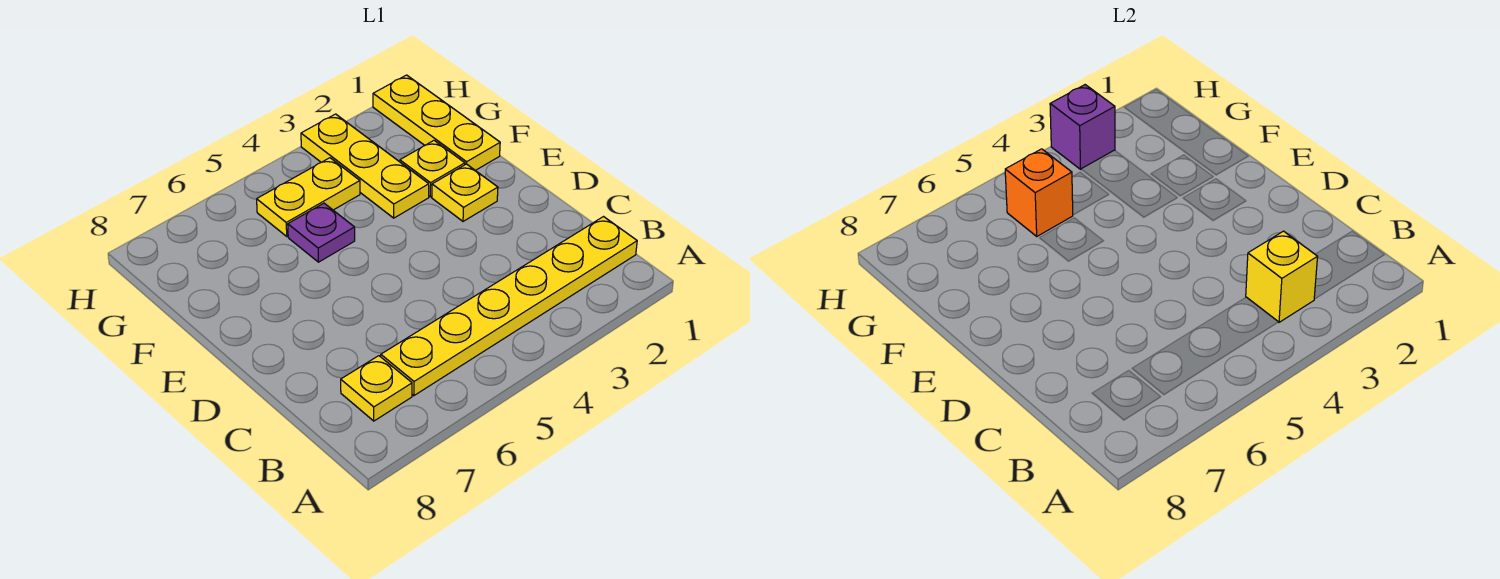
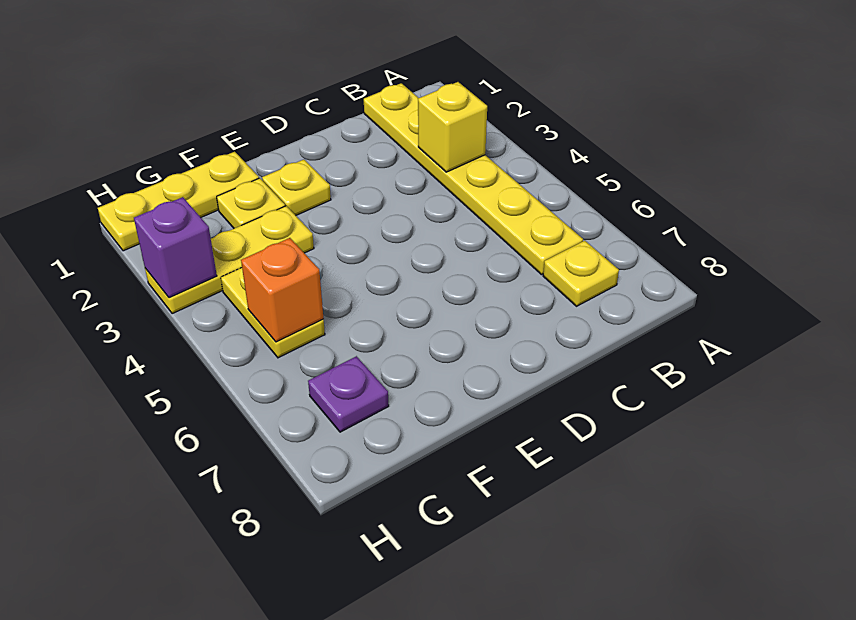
purple 1x1 plate [288,203,355,262] -> purple 1x1 plate moved to [308,356,389,432]

